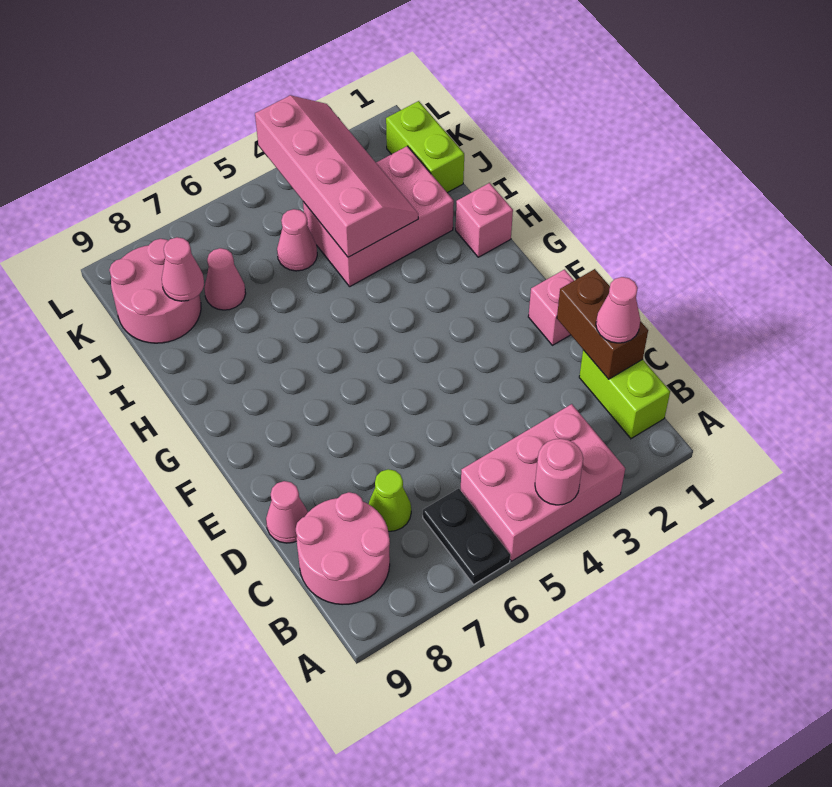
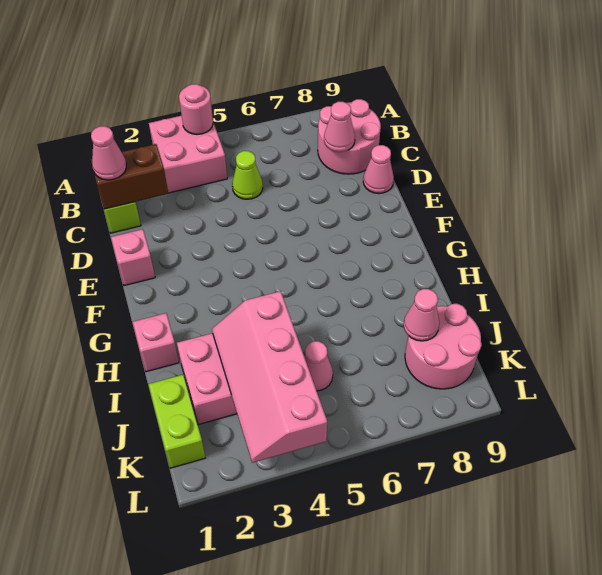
pink 2x3 brick [461,404,625,561] -> pink 2x2 brick [149,116,227,193]
black 1x2 plate [423,488,510,584] -> none
brown 1x2 brick [557,269,648,379] -> brown 1x2 brick turned to [91,144,168,209]
lime 1x1 cone [369,469,411,531] -> lime 1x1 cone moved to [232,151,263,199]
pink 1x1 cone [204,248,246,310] -> pink 1x1 cone moved to [324,102,355,152]

